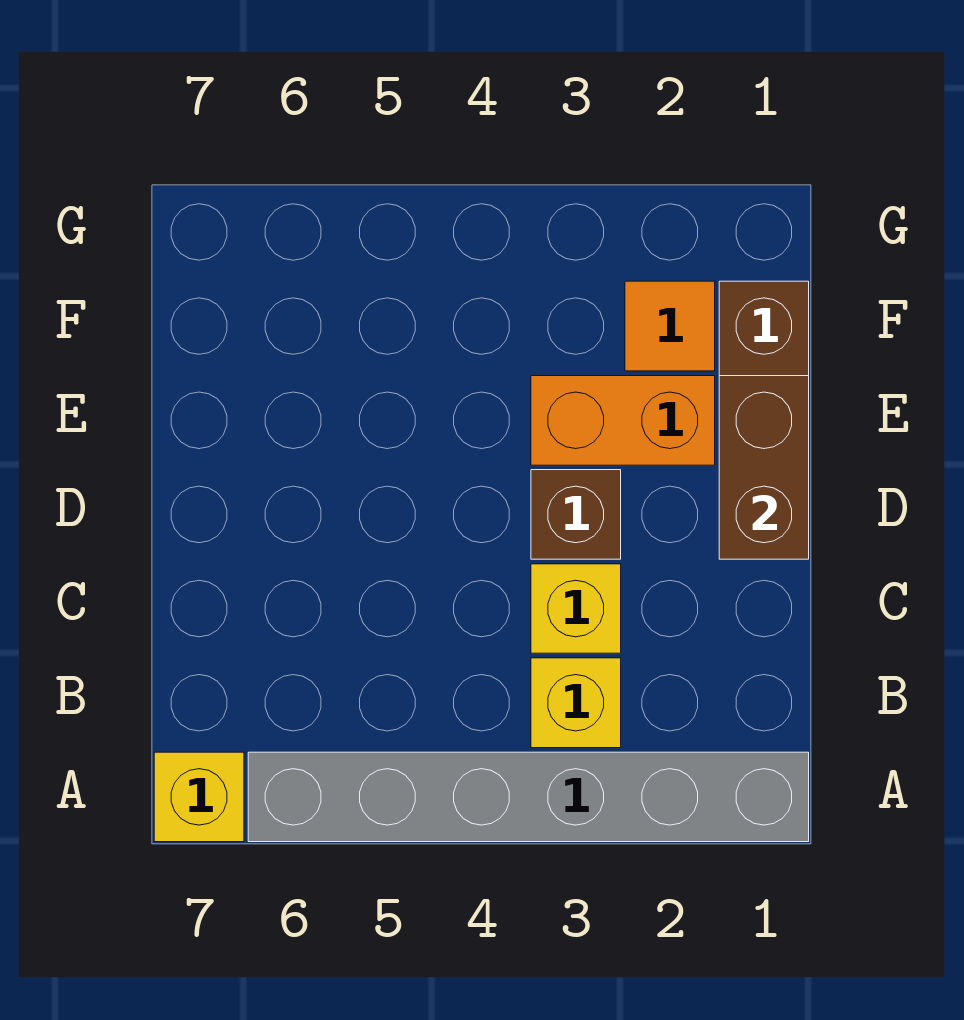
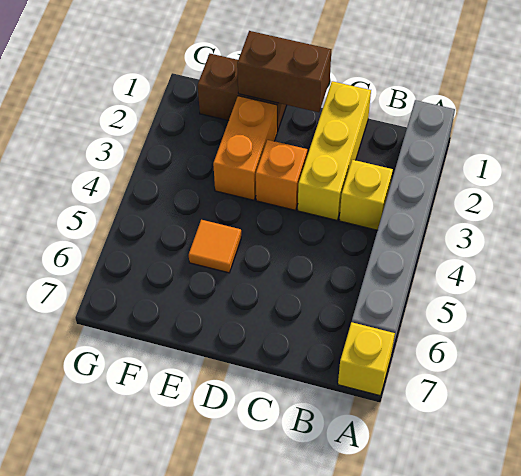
yellow 1x1 brick [531,564,621,653] -> yellow 1x3 brick [298,81,371,220]
brown 1x1 brick [531,470,621,559] -> orange 1x1 brick [256,140,307,210]
orange 1x1 tile [625,281,715,371] -> orange 1x1 tile moved to [189,220,241,273]

